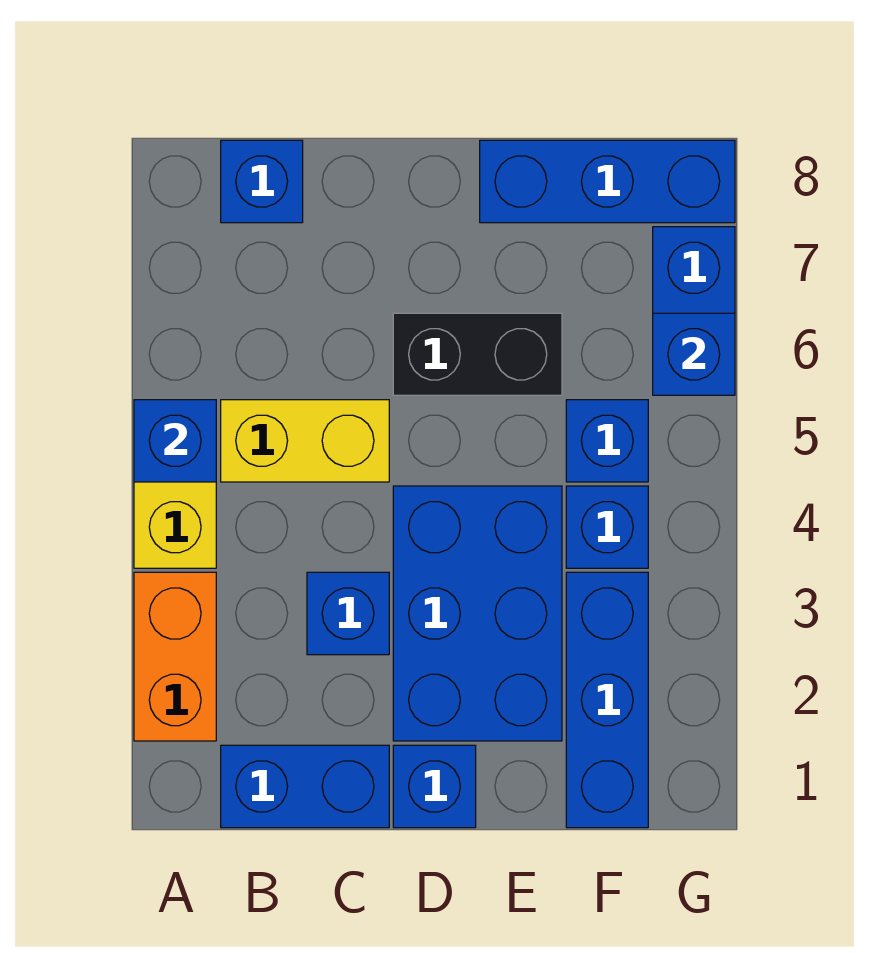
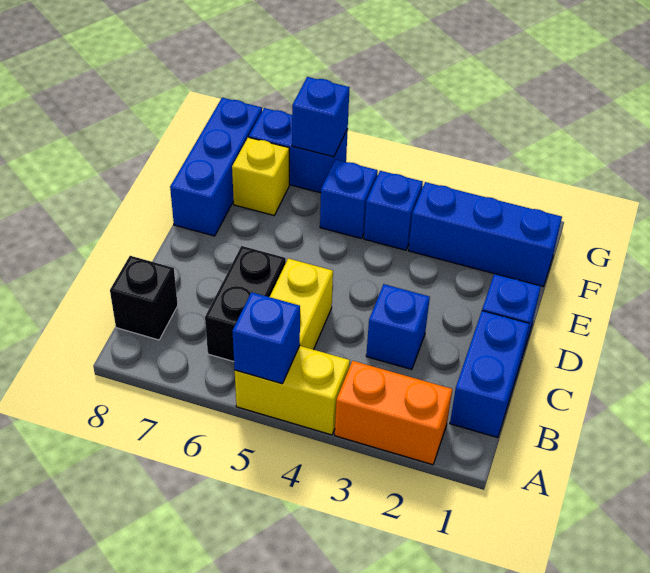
blue 1x1 brick [221,140,303,223] -> black 1x1 brick [110,256,178,340]
blue 2x3 brick [393,486,562,741] -> none
black 1x2 brick [393,313,562,395] -> black 1x2 brick moved to [205,246,286,362]
none -> yellow 1x1 brick [232,137,289,215]

